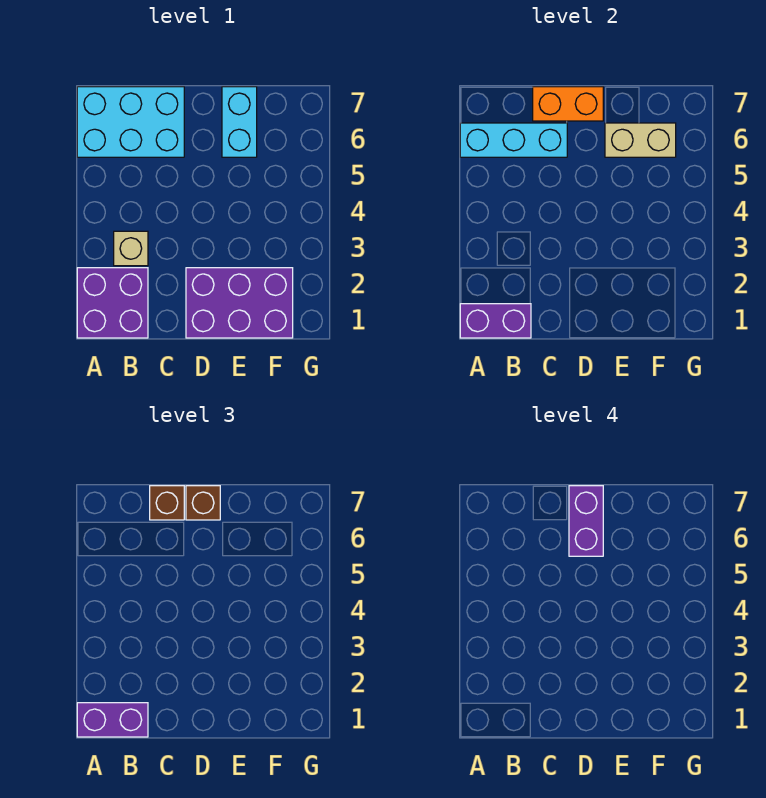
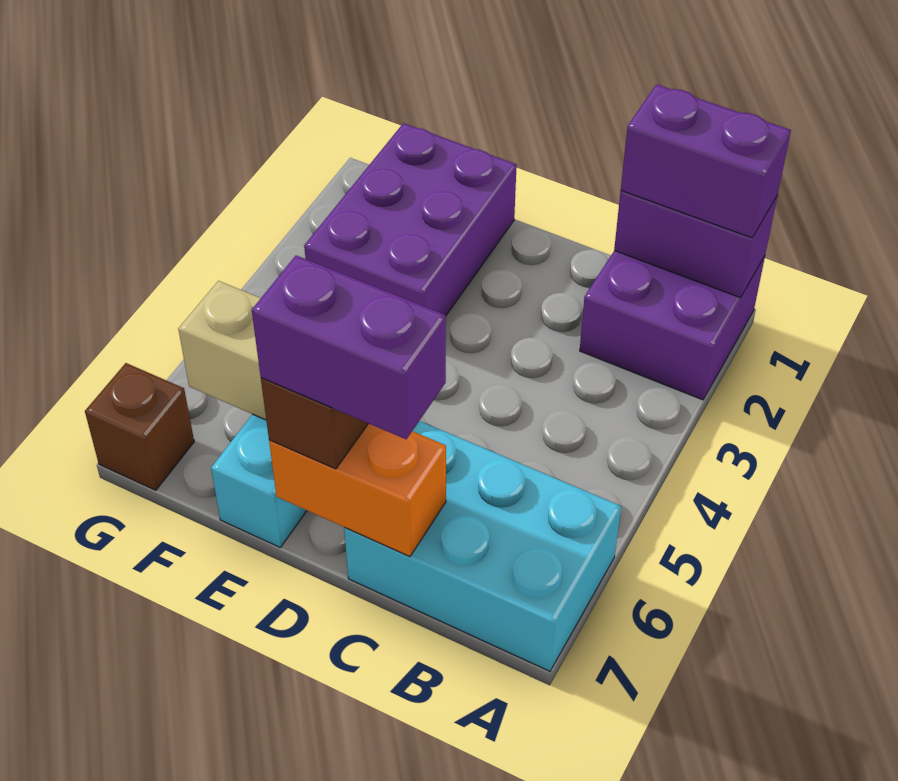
cyan 1x3 brick [460,123,567,157] -> none
tan 1x1 brick [114,231,148,266] -> none
brown 1x1 brick [150,486,184,520] -> brown 1x1 brick moved to [85,363,194,490]
purple 2x3 brick [186,268,293,338] -> purple 2x3 brick turned to [304,123,517,315]
purple 1x2 brick [569,486,603,556] -> purple 1x2 brick turned to [252,255,446,439]

